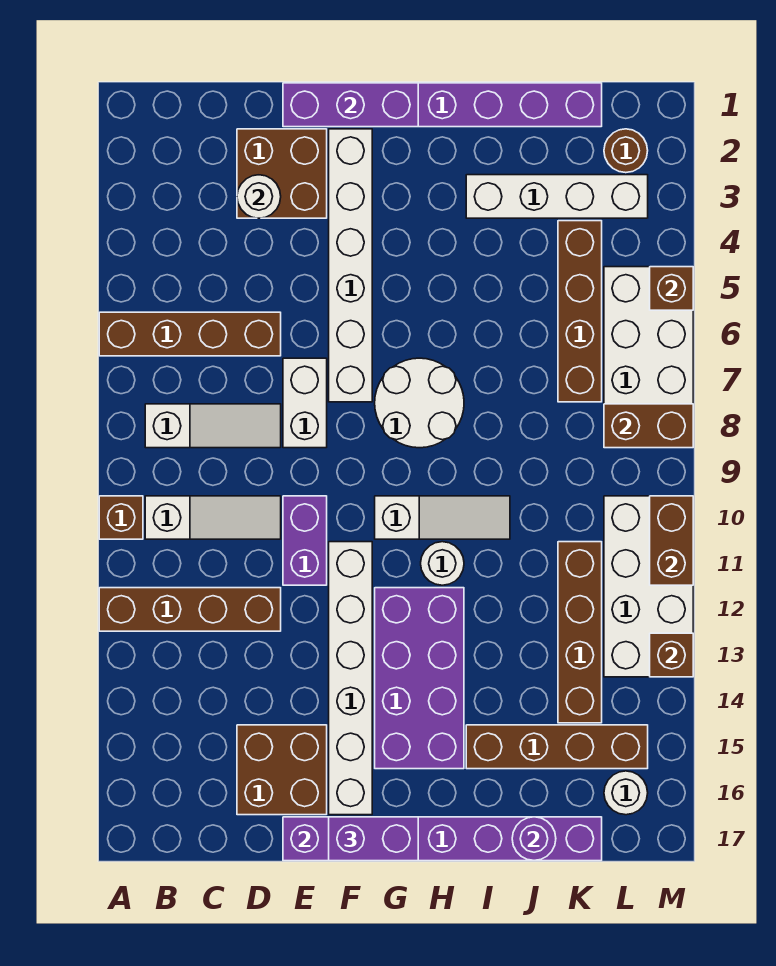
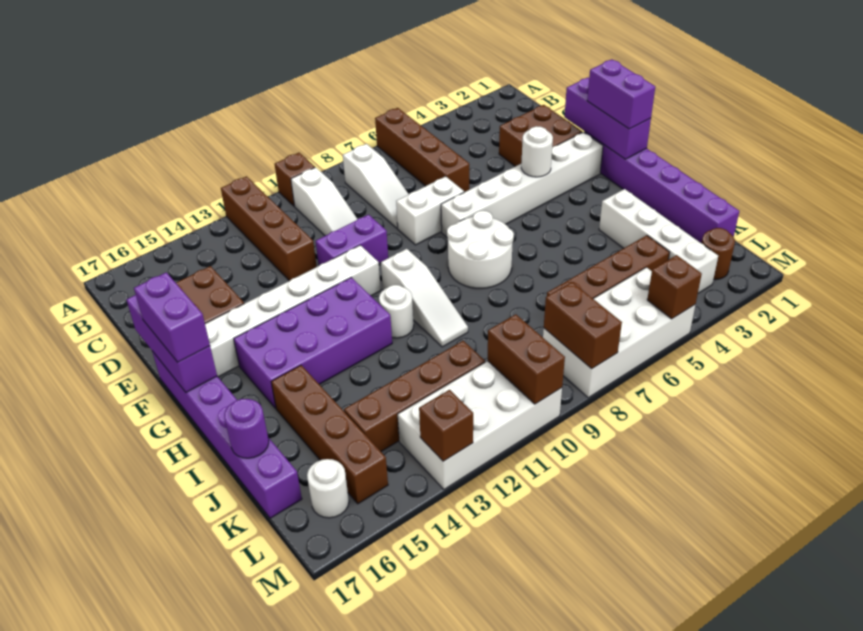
white 1x1 round brick [237,175,281,218] -> white 1x1 round brick moved to [521,126,553,177]
none -> purple 1x2 brick [587,59,655,129]
brown 1x2 brick [650,496,693,585] -> brown 1x2 brick turned to [488,314,565,404]

